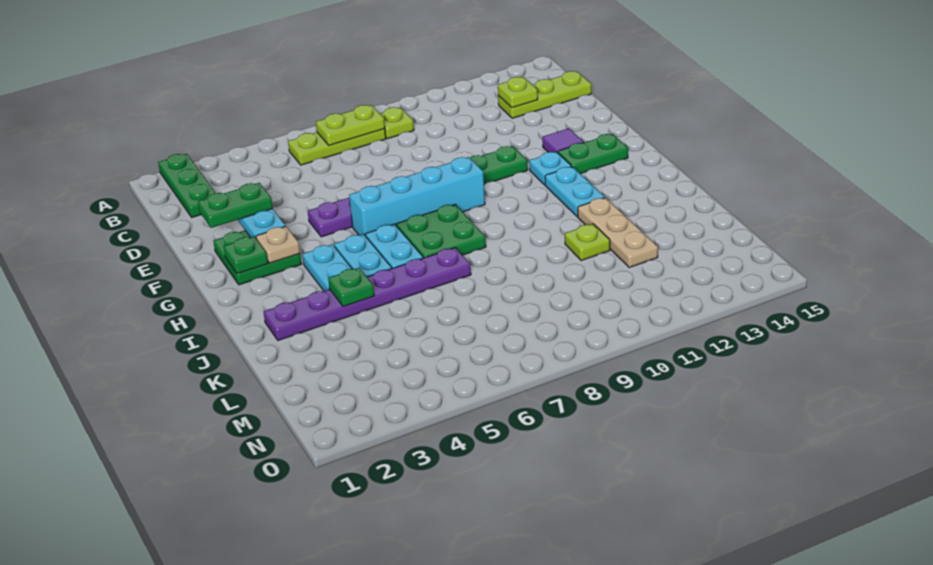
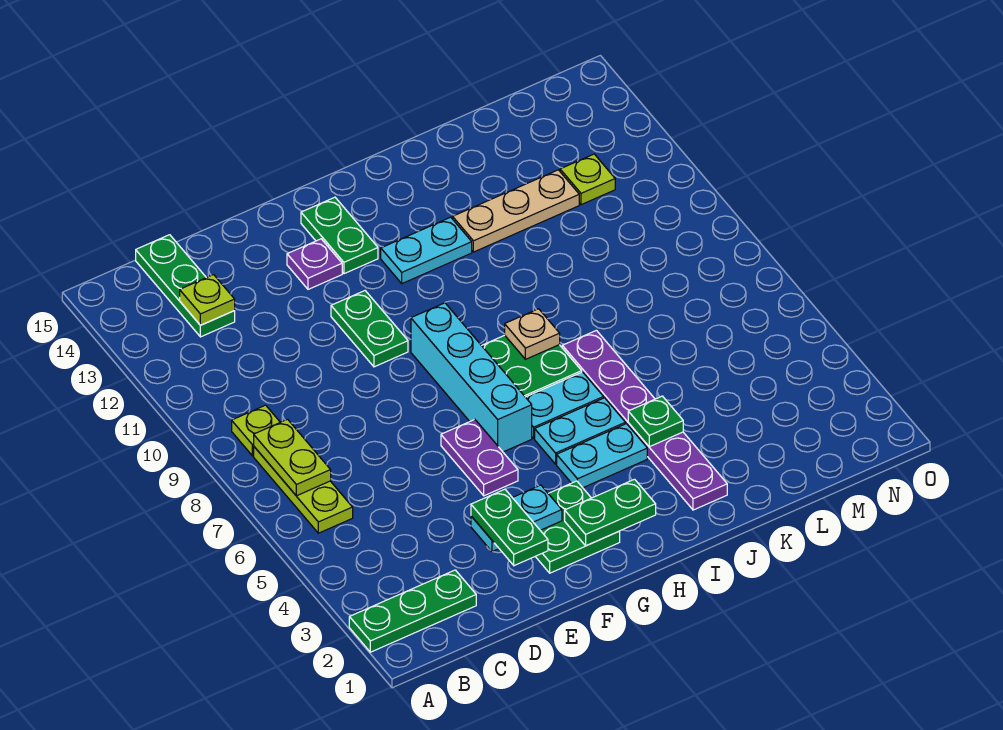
lime 1x3 plate [498,71,591,118] -> green 1x3 plate [136,235,235,337]
purple 1x1 tile [542,128,584,153] -> purple 1x1 plate [287,239,342,289]
green 1x1 plate [224,237,268,274] -> green 1x2 plate [565,479,656,546]
tan 1x1 plate [256,226,300,263] -> tan 1x1 plate moved to [505,309,560,359]
cyan 1x1 plate [529,152,572,185] -> none
lime 1x1 plate [565,224,610,260] -> lime 1x1 plate moved to [560,154,615,205]

